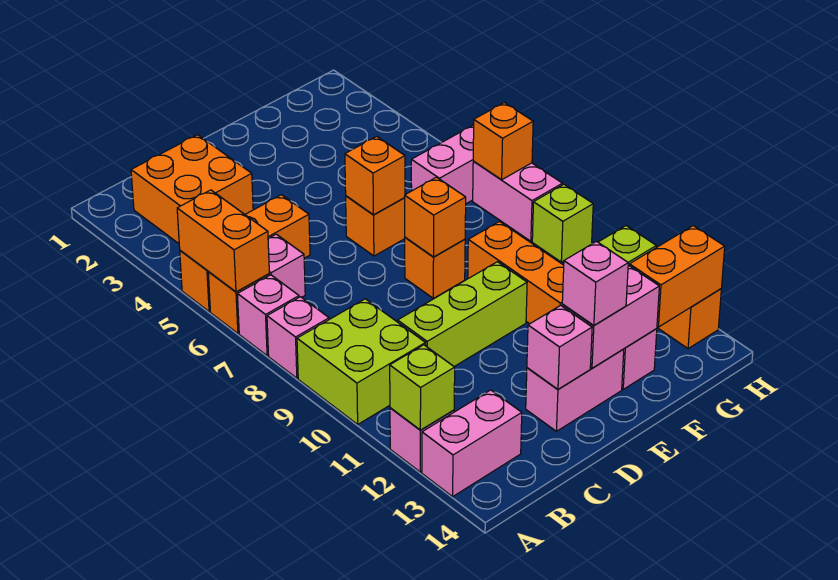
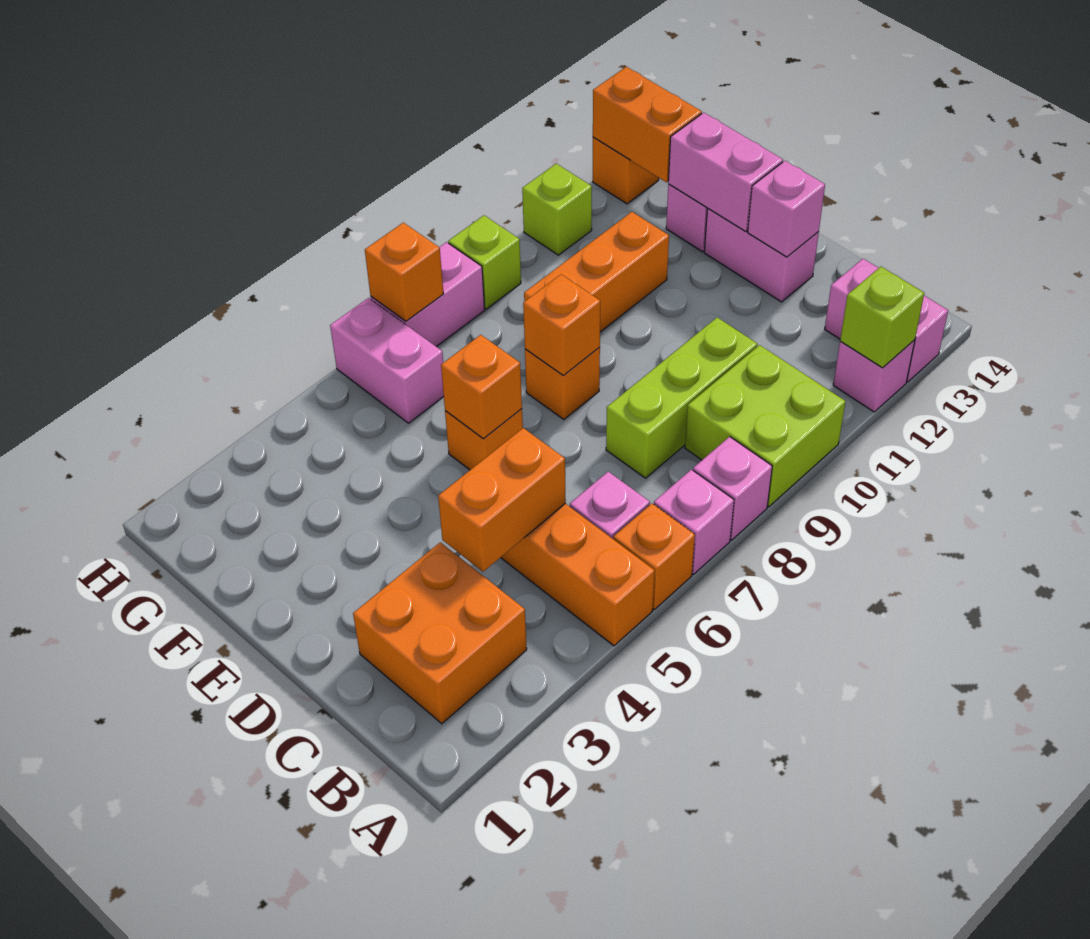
orange 1x2 brick [177,190,269,292] -> orange 1x2 brick moved to [438,428,566,572]
lime 1x3 brick [398,262,527,366] -> lime 1x3 brick turned to [606,317,757,478]
pink 1x1 brick [562,241,628,325] -> none

